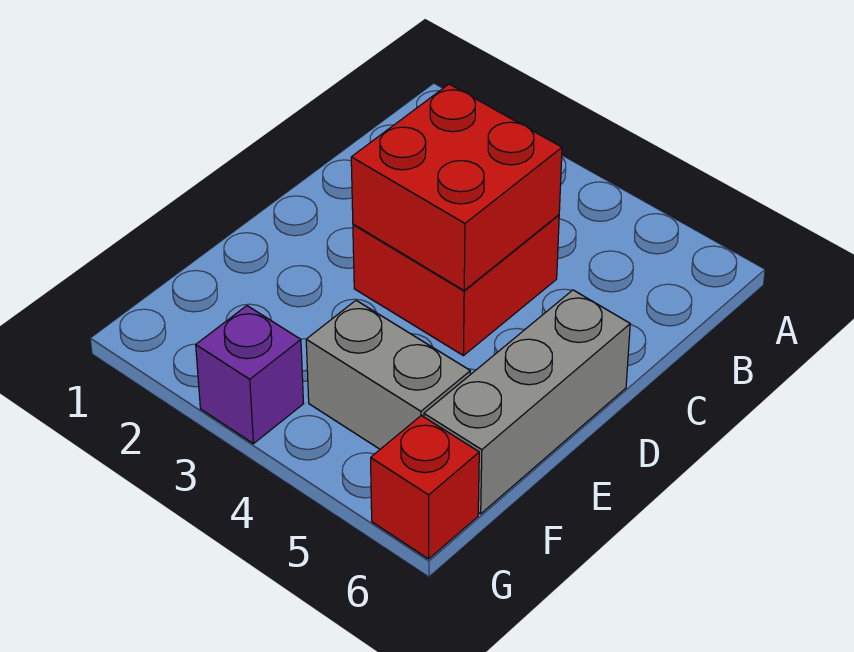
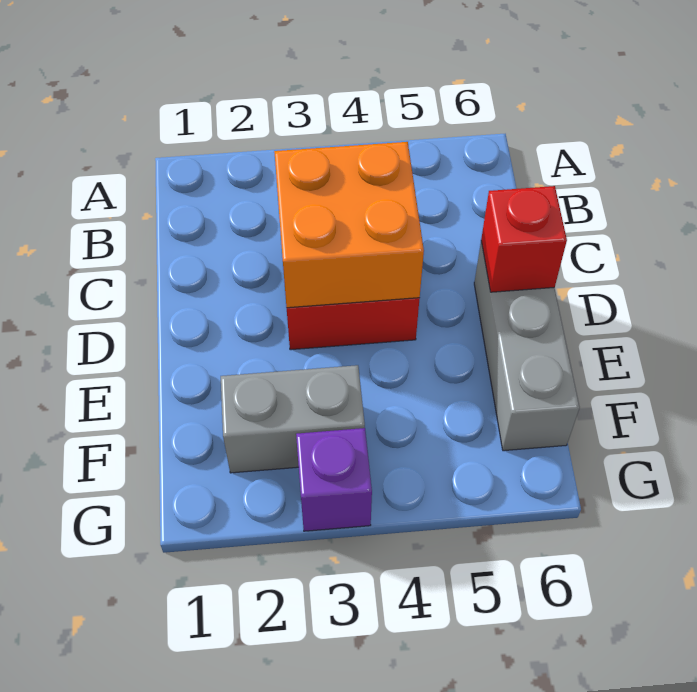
red 2x2 brick [351,84,562,290] -> orange 2x2 brick [274,142,424,308]
grey 1x2 brick [306,301,470,449] -> grey 1x2 brick moved to [221,365,365,473]
red 1x1 brick [371,416,479,559] -> red 1x1 brick moved to [481,186,567,292]

